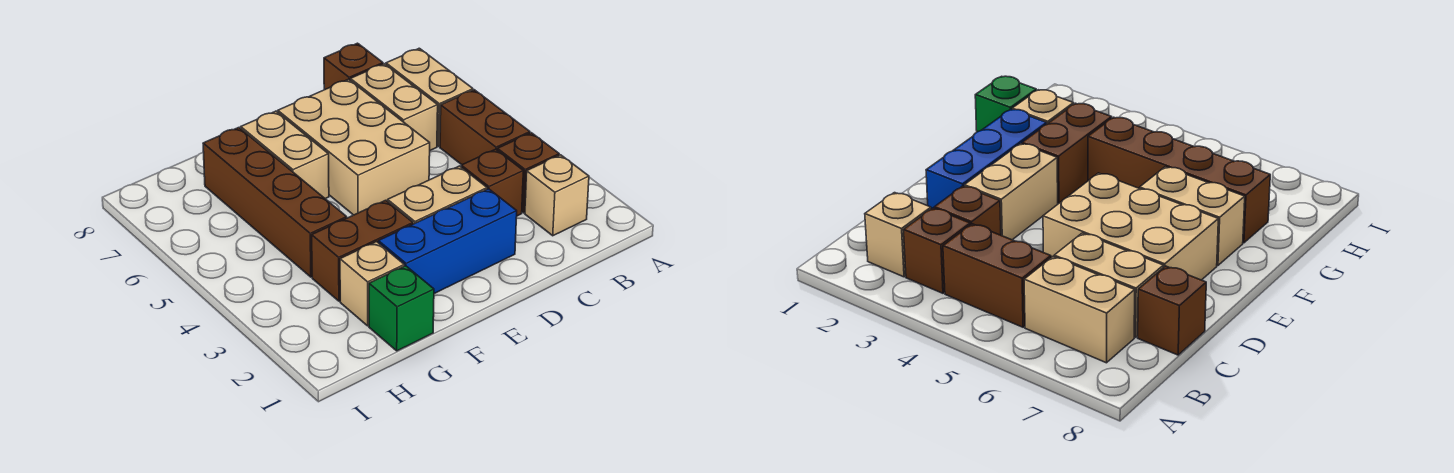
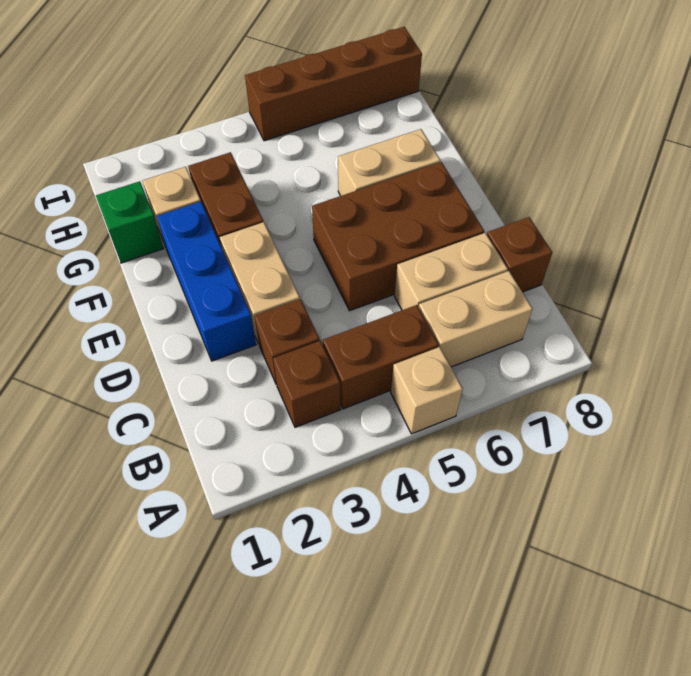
tan 1x1 brick [525,155,589,236] -> tan 1x1 brick moved to [391,347,463,434]
tan 2x3 brick [278,79,430,215] -> brown 2x3 brick [312,162,484,311]
brown 1x4 brick [203,128,347,277] -> brown 1x4 brick moved to [245,27,422,141]

